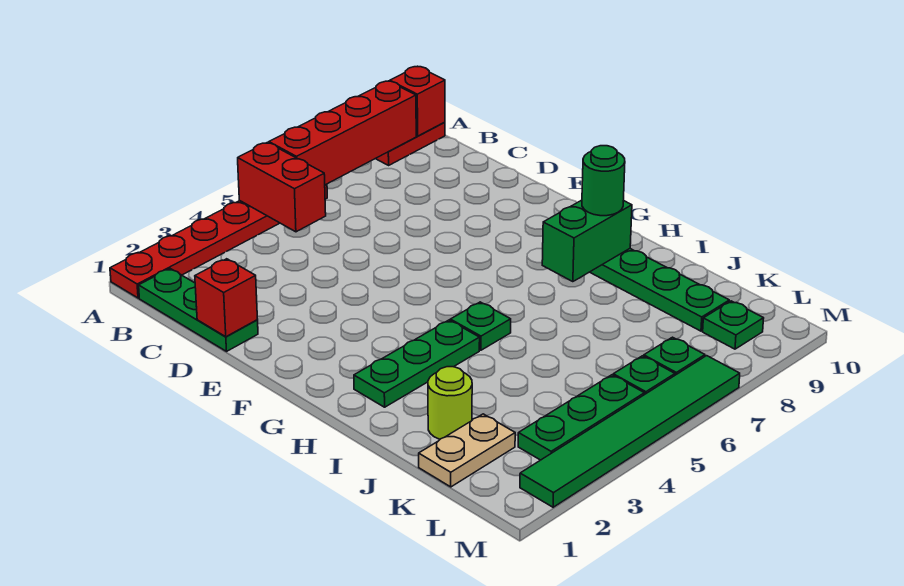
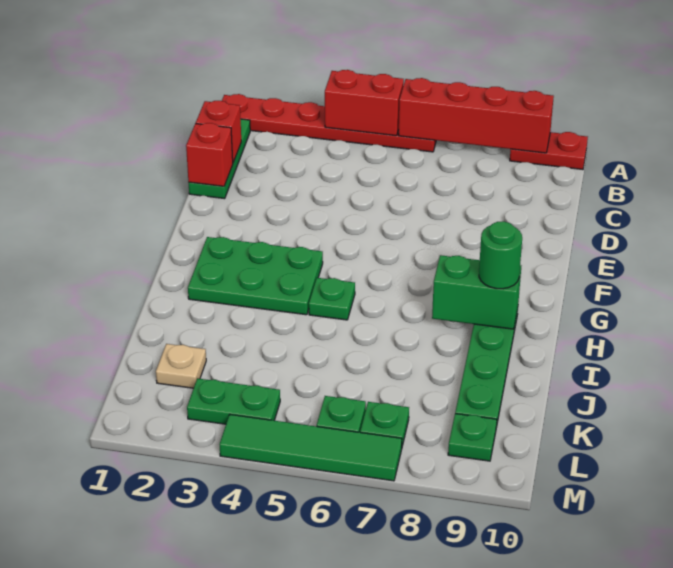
red 1x2 brick [238,142,326,232] -> red 1x2 brick turned to [325,70,404,136]
red 1x1 brick [390,66,445,136] -> red 1x1 brick moved to [196,101,241,162]
green 1x3 plate [354,320,480,407] -> green 2x3 plate [188,237,323,315]
lime 1x1 round brick [428,367,472,439] -> none
tan 1x2 plate [419,414,515,487] -> tan 1x1 plate [156,344,206,388]
green 1x3 plate [518,375,644,460] -> green 1x2 plate [187,378,280,424]
green 1x6 tile [520,356,740,507] -> green 1x4 tile [219,415,402,481]

